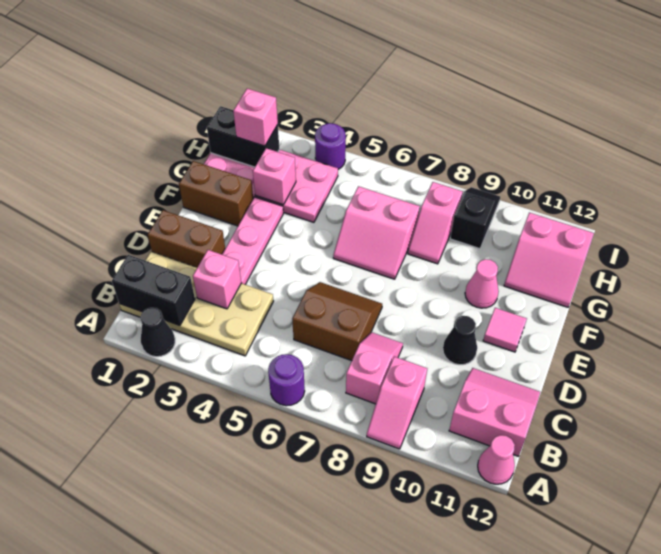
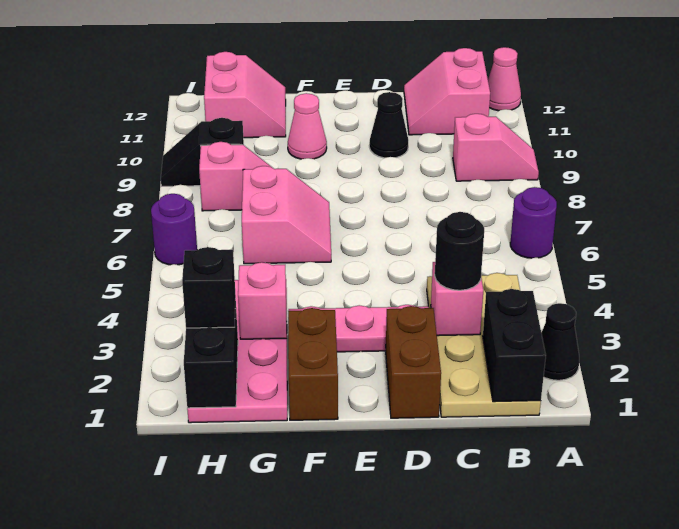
pink 1x2 slope [346,332,403,404] -> none
none -> black 1x1 round brick [435,212,484,290]
brown 2x2 slope [292,282,382,361] -> none
pink 1x1 tile [483,308,527,352] -> none
pink 1x1 brick [233,89,278,146] -> black 1x1 brick [182,247,236,328]
purple 1x1 round brick [315,123,346,169] -> purple 1x1 round brick moved to [151,194,197,265]

